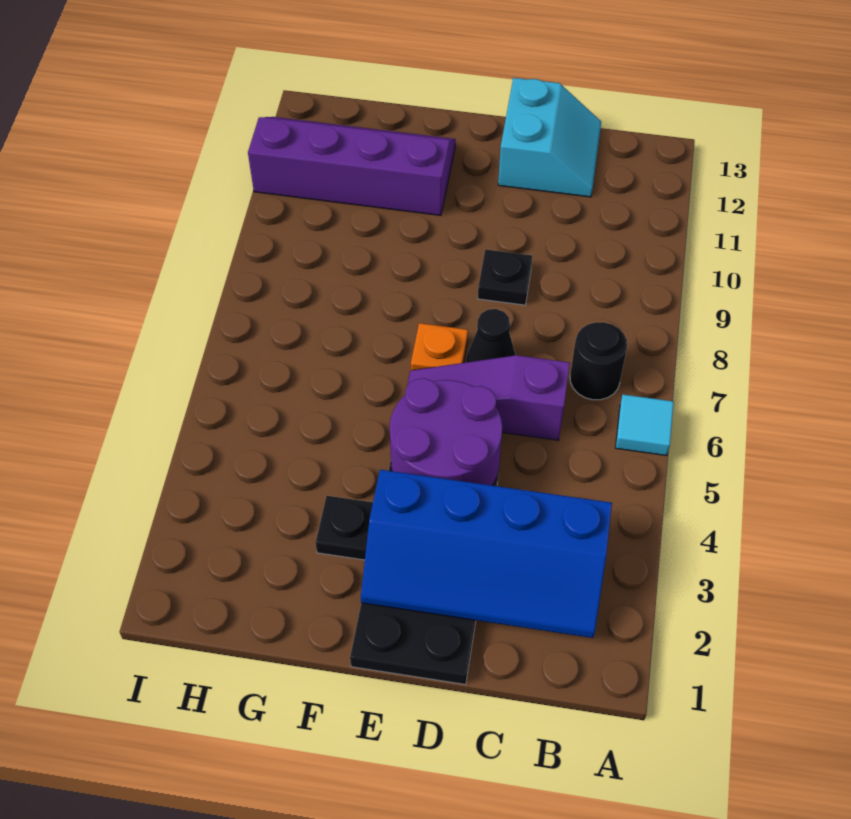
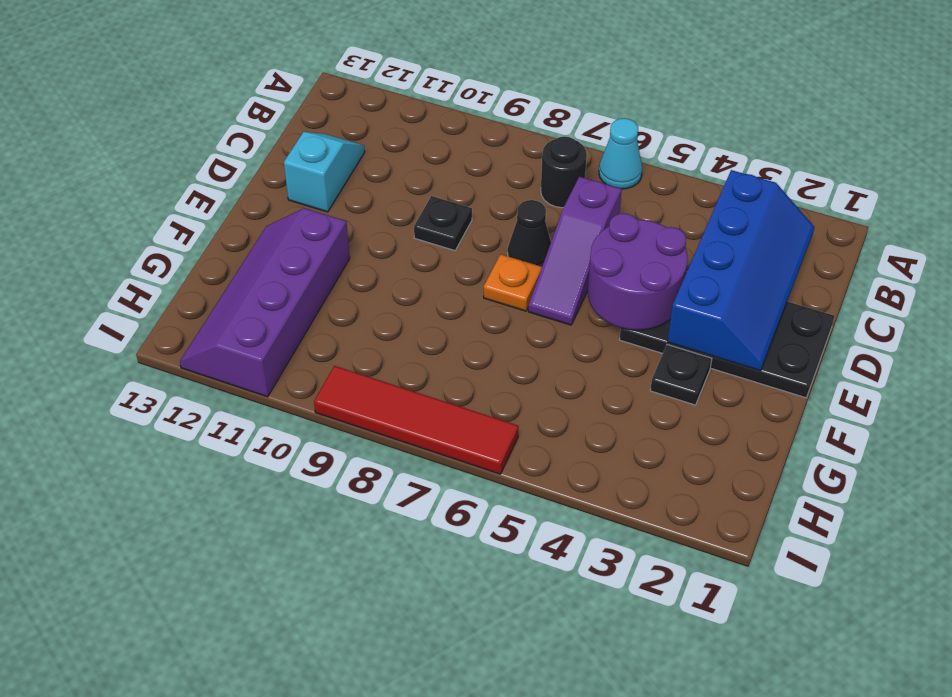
cyan 1x1 tile [615,394,674,456] -> cyan 1x1 cone [599,118,642,189]
cyan 2x2 slope [498,78,601,197] -> cyan 1x2 slope [284,132,365,212]
none -> red 1x4 tile [314,366,519,474]

